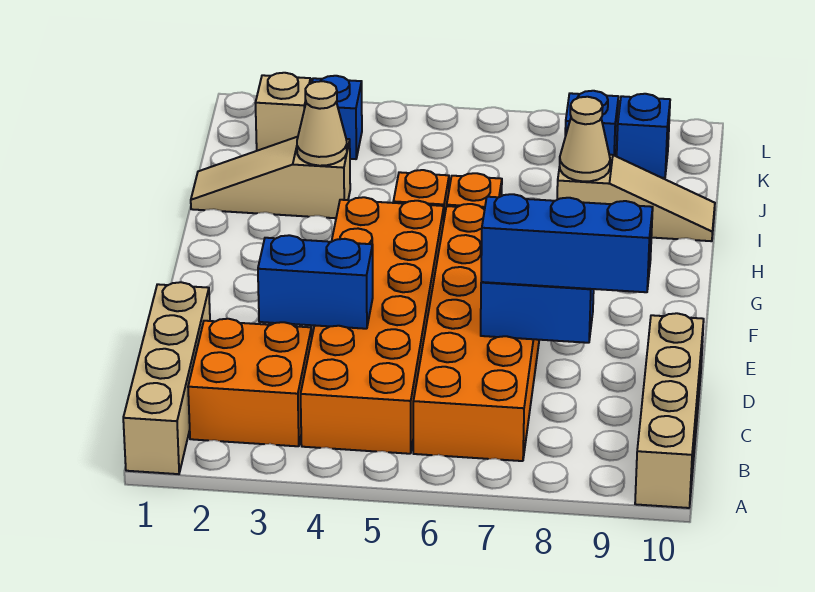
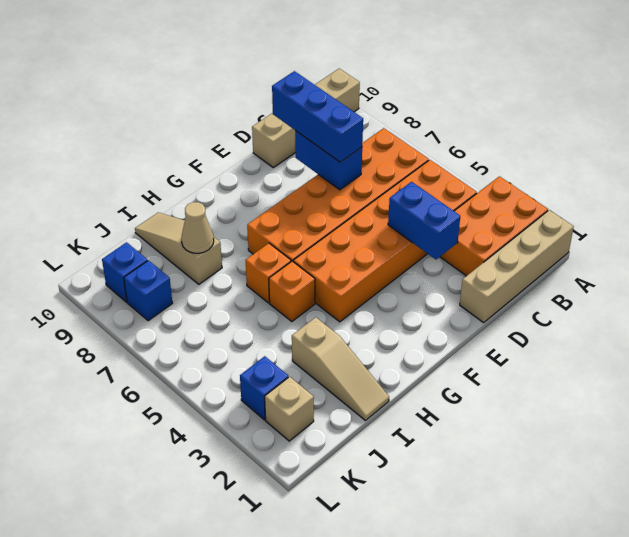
orange 2x2 brick [188,319,312,446] -> orange 2x3 brick [440,176,548,276]
tan 1x1 cone [297,81,347,166] -> none

